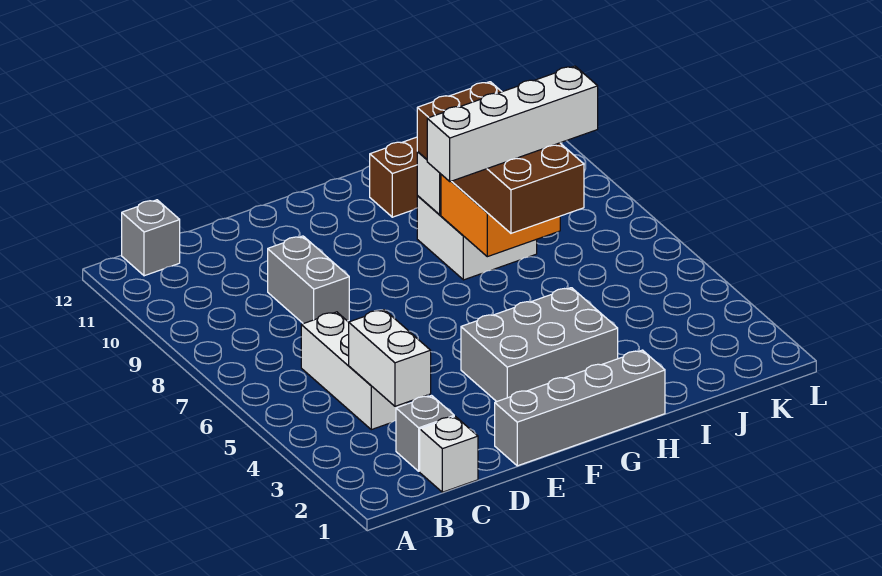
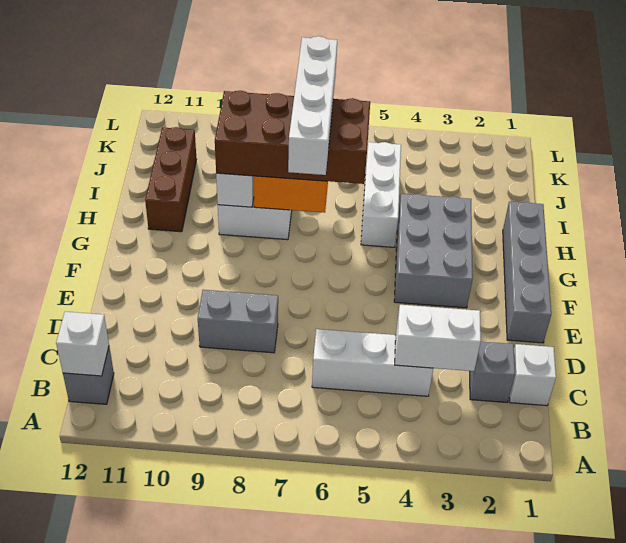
none -> white 1x1 brick [56,312,109,376]
none -> white 1x3 brick [361,142,401,247]

